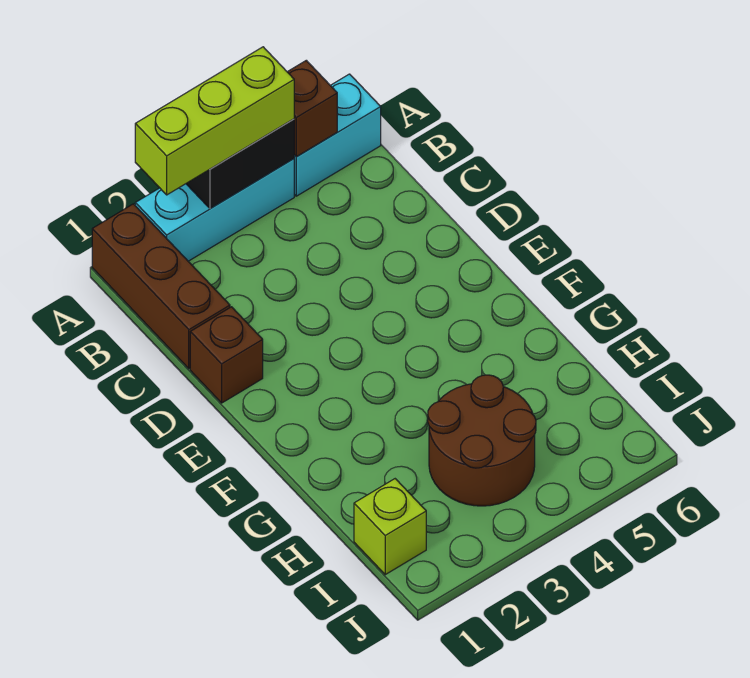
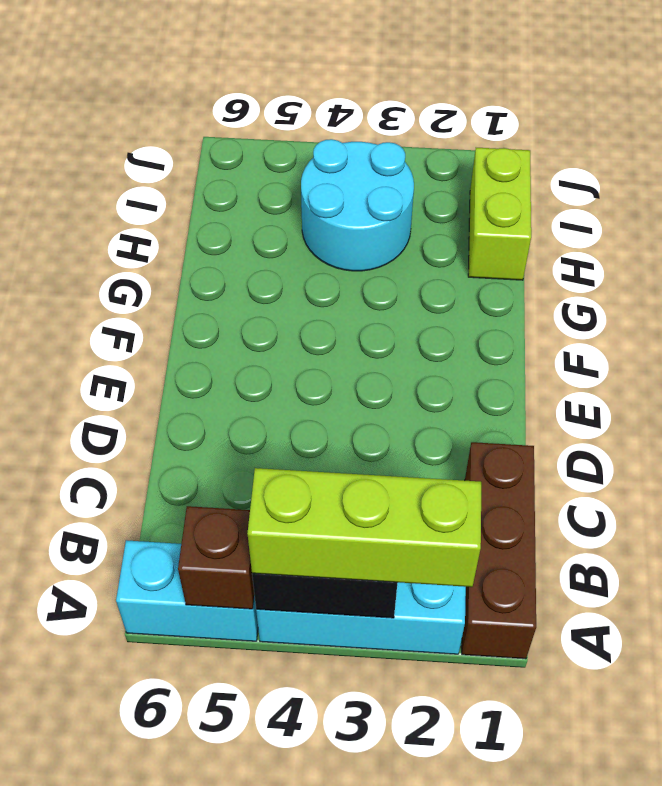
brown 1x1 brick [190,307,263,403] -> none
brown 2x2 round brick [428,375,536,506] -> cyan 2x2 round brick [301,139,414,271]
lime 1x1 brick [354,479,426,575] -> lime 1x2 brick [468,148,531,280]

